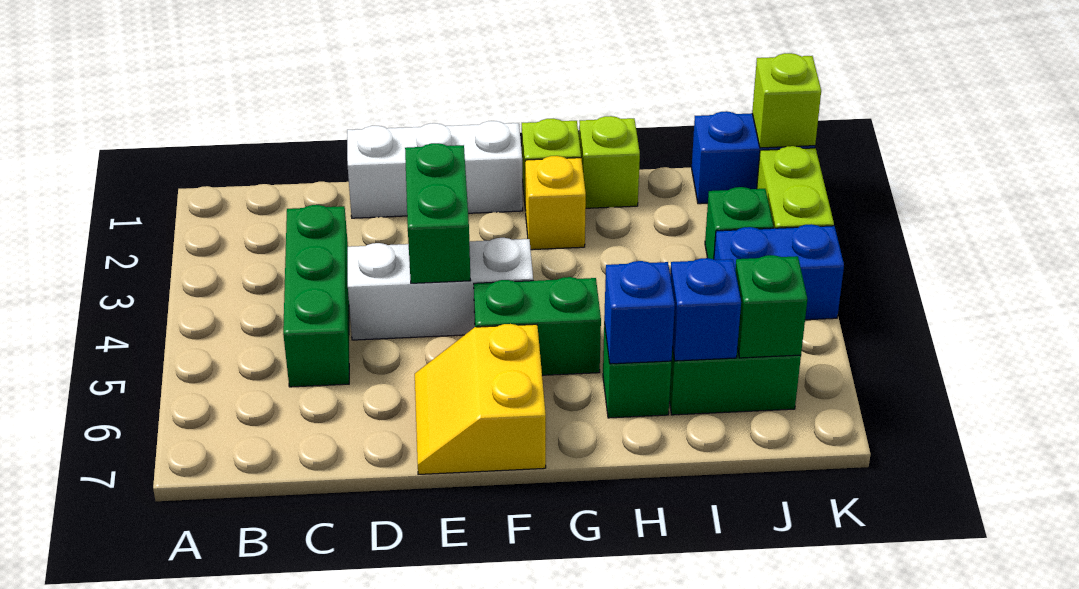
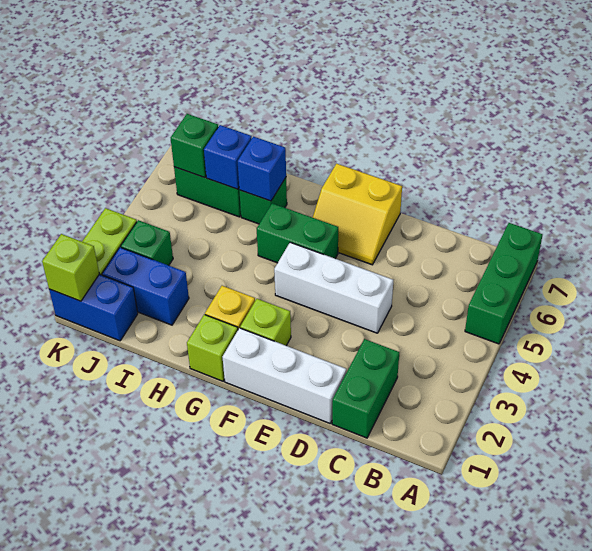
green 1x3 brick [283,205,349,387] -> green 1x3 brick moved to [465,223,543,344]
green 1x2 brick [405,143,471,283] -> green 1x2 brick moved to [332,339,399,438]
yellow 2x2 slope [415,324,546,474] -> yellow 2x2 slope turned to [313,164,402,265]
lime 1x1 brick [579,116,640,208] -> lime 1x1 brick moved to [240,299,291,345]
blue 1x2 brick [714,224,844,320] -> blue 1x2 brick moved to [102,247,189,325]

